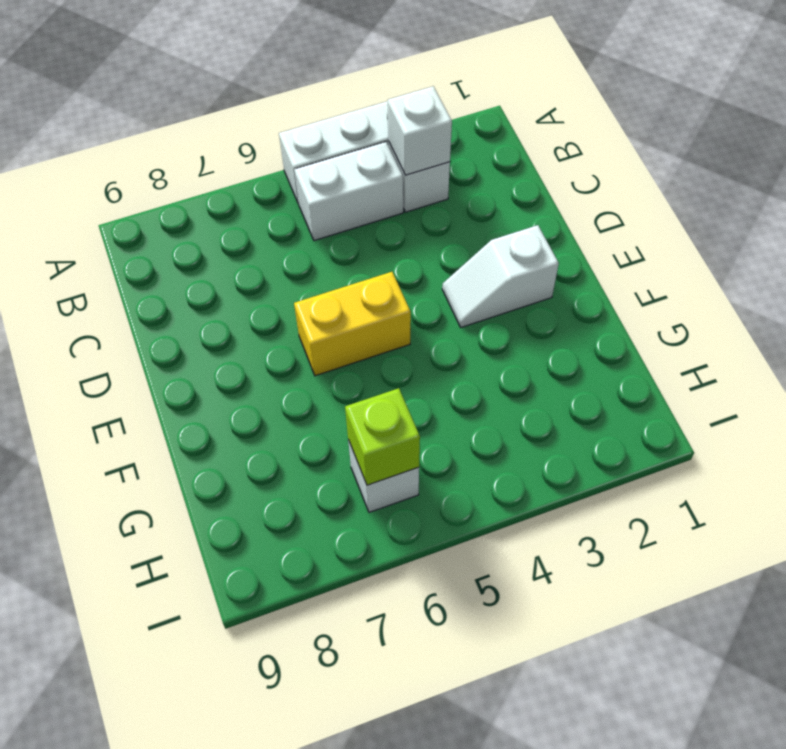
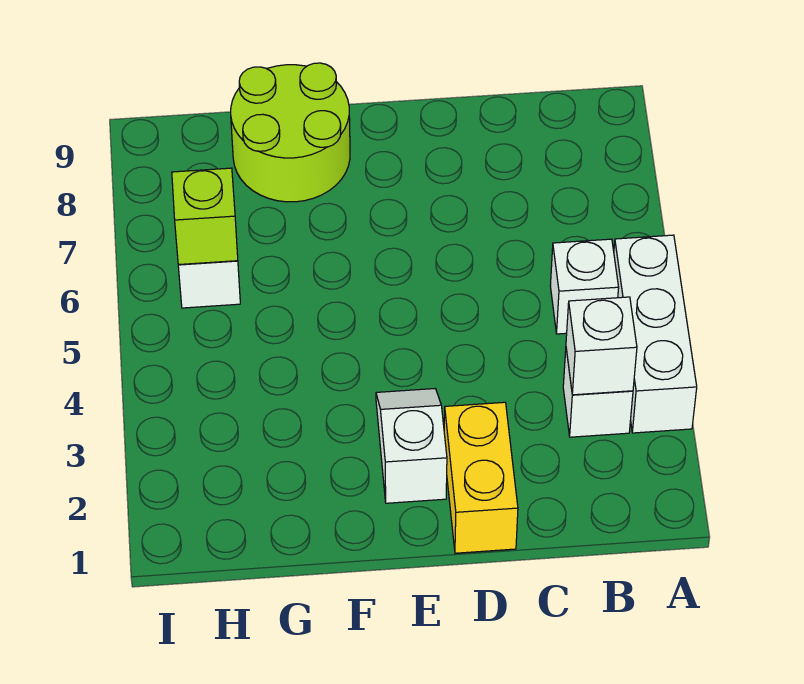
white 1x2 brick [294,142,403,241] -> white 1x1 brick [550,239,619,334]
yellow 1x2 brick [294,272,411,376] -> yellow 1x2 brick moved to [444,402,518,553]
none -> lime 2x2 round brick [231,63,350,202]

